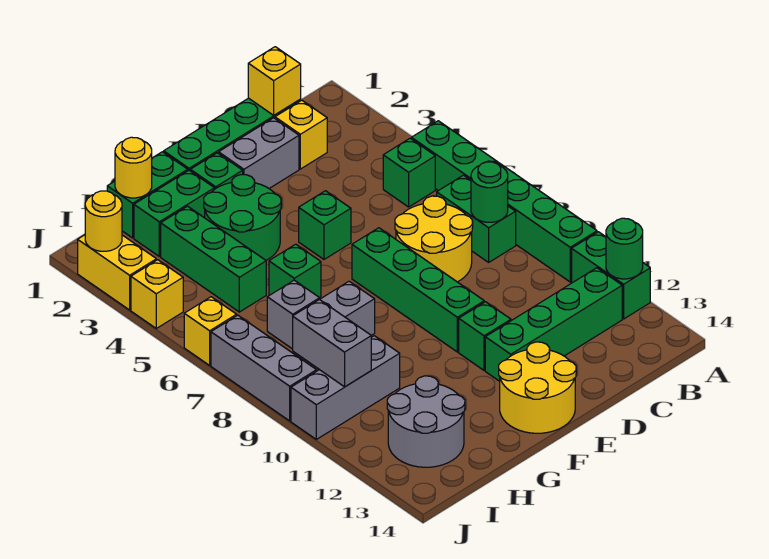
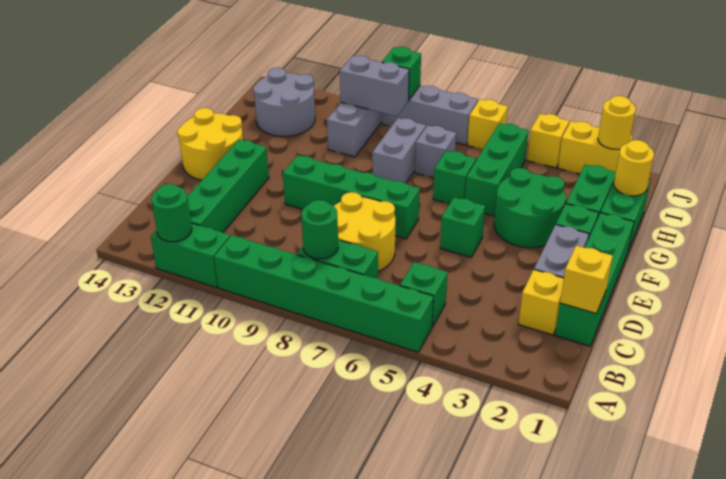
green 1x1 brick [459,302,511,370] -> green 1x1 brick moved to [382,47,421,99]
green 1x3 brick [161,206,266,312] -> green 1x3 brick turned to [465,123,529,216]

